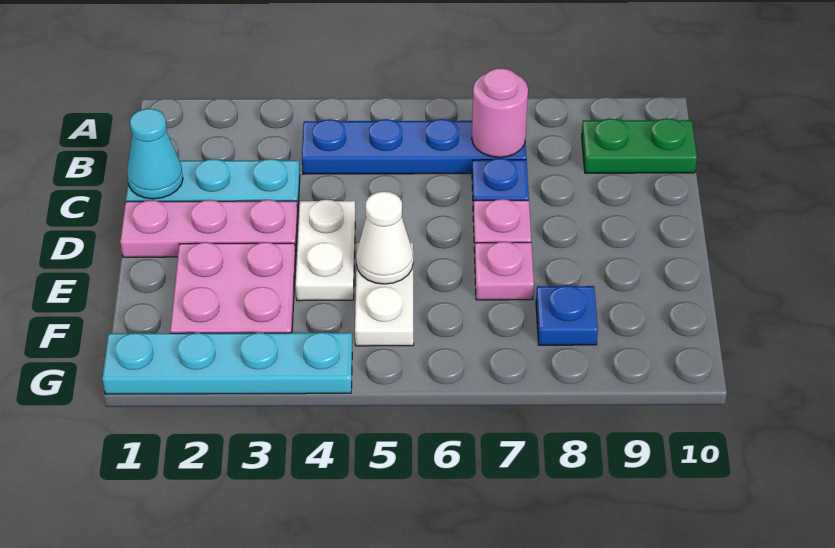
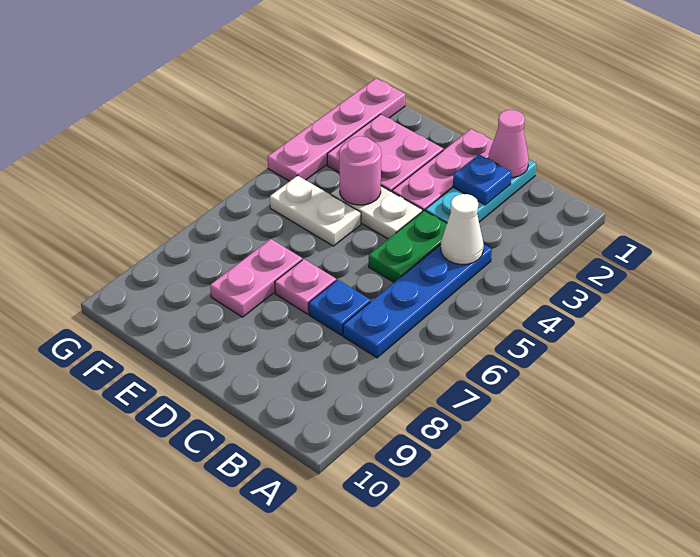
pink 1x1 round brick [472,68,528,157] -> pink 1x1 round brick moved to [339,136,381,205]
green 1x2 plate [582,118,697,173] -> green 1x2 plate moved to [369,211,447,282]
cyan 1x1 cone [127,108,183,199] -> pink 1x1 cone [488,110,529,178]
white 1x1 cone [356,191,413,284] -> white 1x1 cone moved to [441,194,484,264]
pink 1x1 plate [475,242,534,300] -> pink 1x2 plate [210,239,302,317]
blue 1x1 plate [536,286,598,345] -> blue 1x1 plate moved to [453,154,511,205]
cyan 1x4 plate [102,332,352,394] -> pink 1x4 plate [268,79,405,181]

